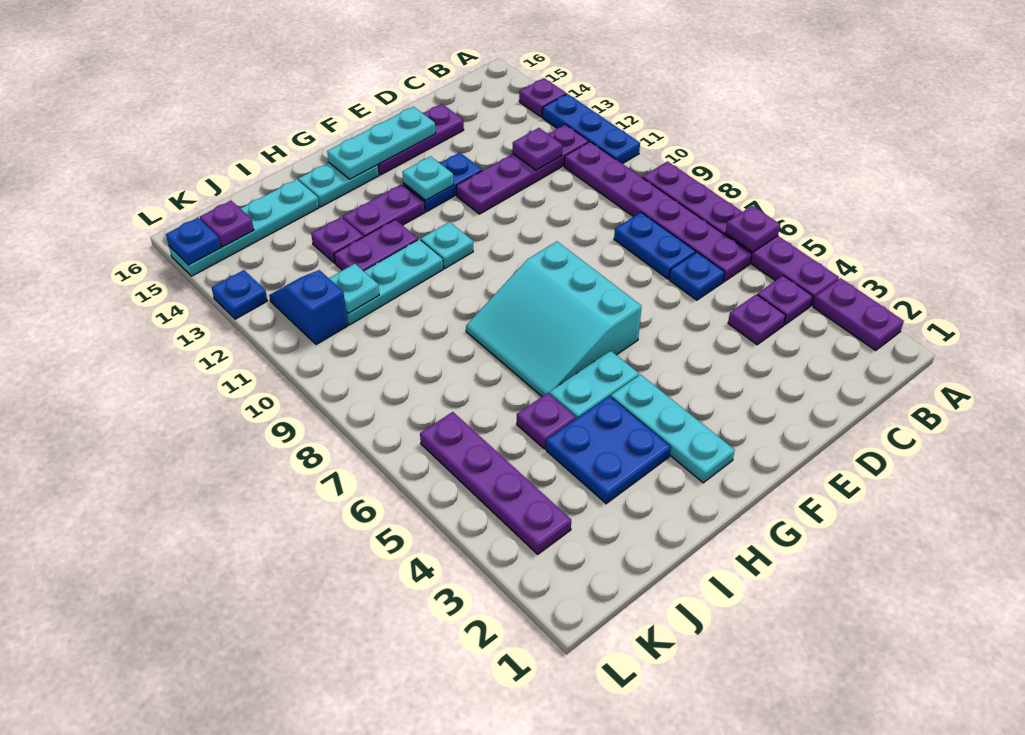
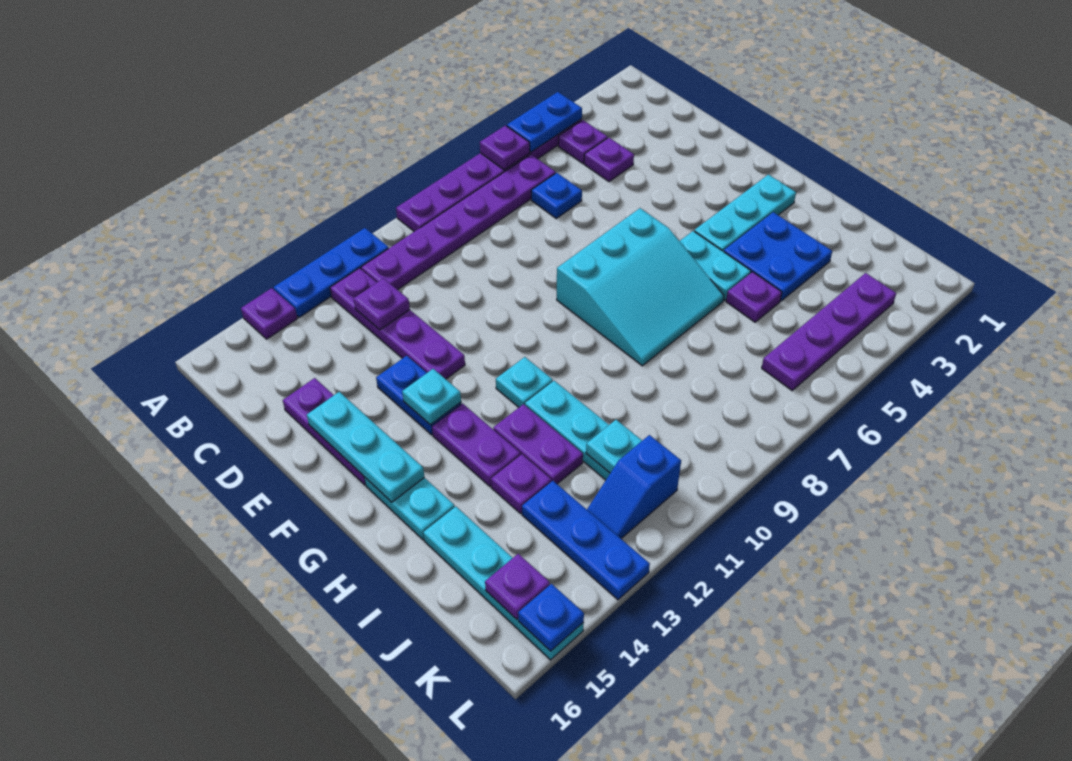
purple 1x2 plate [813,278,904,351] -> none
blue 1x2 plate [614,212,696,279] -> blue 1x2 plate moved to [507,92,582,152]
blue 1x1 plate [212,270,267,319] -> blue 1x3 plate [522,481,650,600]

